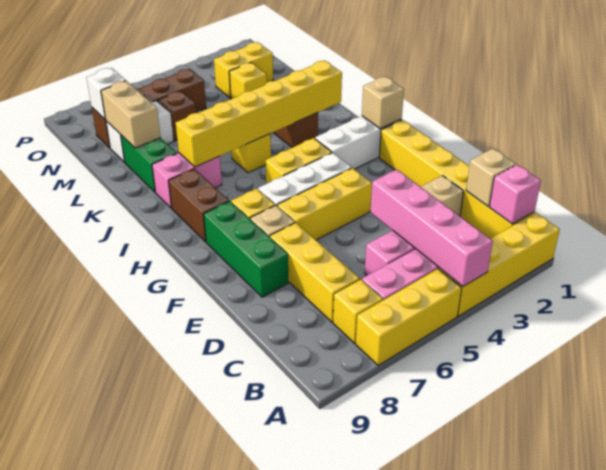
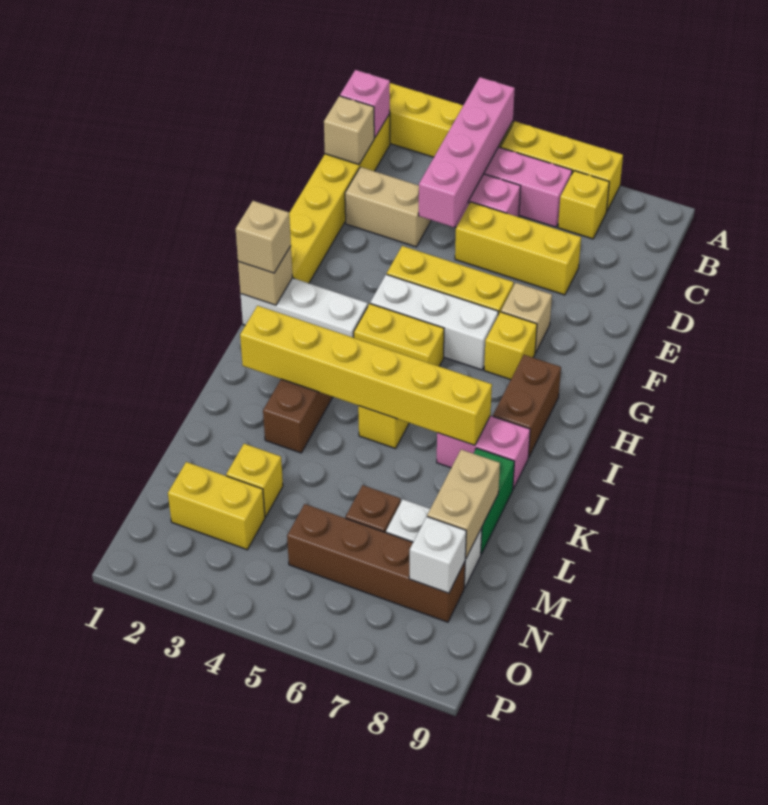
yellow 1x3 brick [270,223,360,322] -> yellow 1x3 brick turned to [455,202,581,295]
green 1x3 brick [204,201,288,297] -> none
none -> tan 1x1 brick [236,201,291,273]

